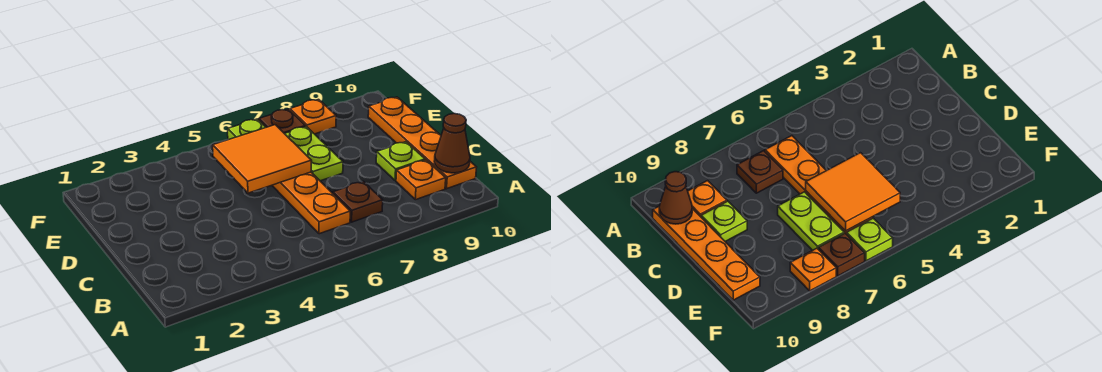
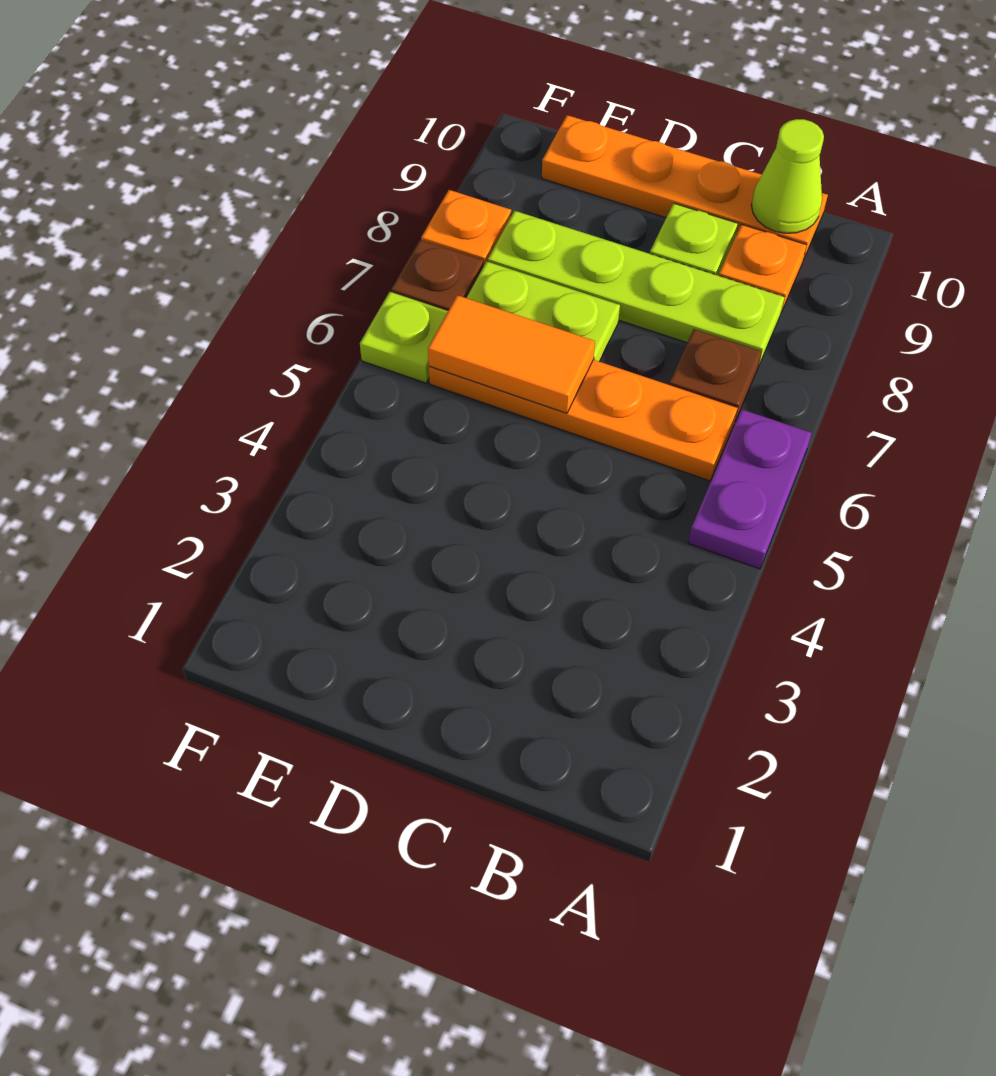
none -> purple 1x2 plate [688,409,811,569]
none -> lime 1x4 plate [488,211,785,366]
brown 1x1 cone [434,114,470,173] -> lime 1x1 cone [751,119,824,233]
orange 2x2 tile [213,125,312,193] -> orange 1x2 tile [428,295,595,413]

